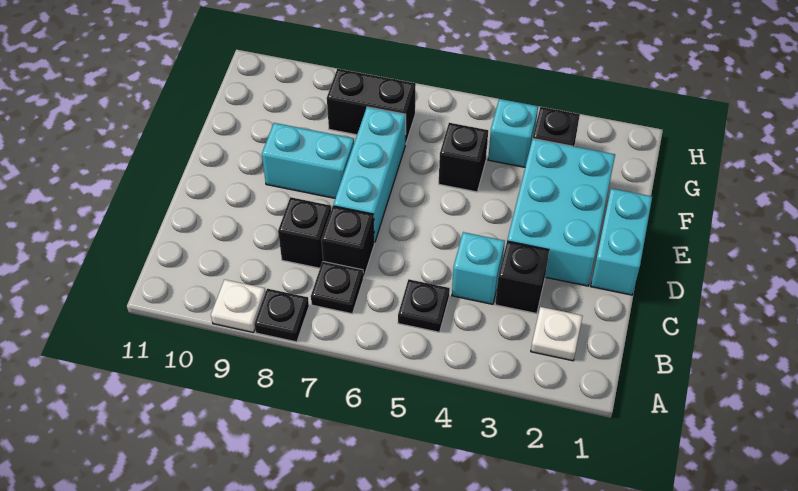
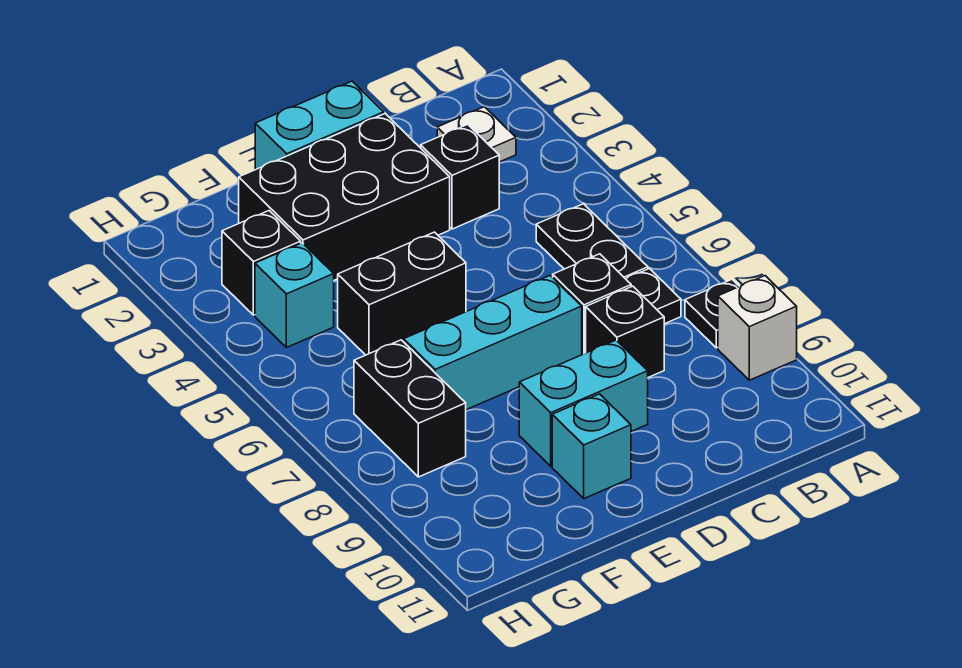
white 1x1 plate [211,280,266,333] -> white 1x1 brick [718,276,797,380]
black 1x1 plate [398,279,450,332] -> black 1x2 plate [536,204,648,279]
cyan 1x1 brick [452,232,505,304] -> cyan 1x1 brick moved to [552,394,631,499]
cyan 2x3 brick [507,139,615,286] -> black 2x3 brick [239,114,450,280]
cyan 1x2 brick [262,123,354,198] -> cyan 1x2 brick turned to [519,340,648,466]
black 1x1 brick [439,123,488,192] -> black 1x2 brick [338,232,466,355]

